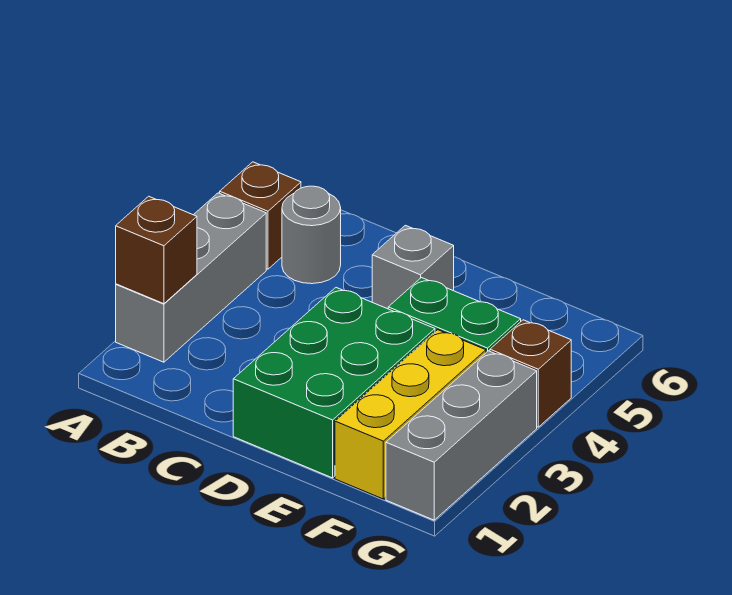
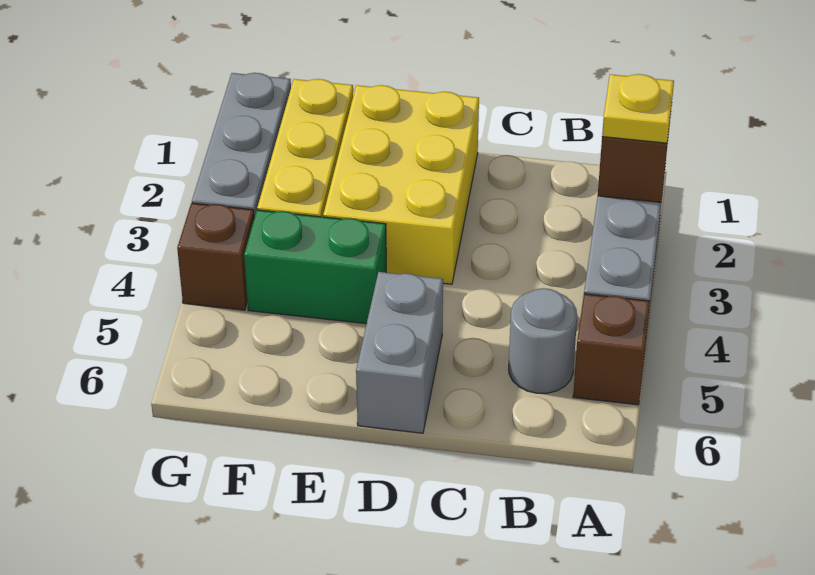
none -> yellow 1x1 plate [602,74,674,143]
green 2x3 brick [233,288,435,478] -> yellow 2x3 brick [323,85,479,284]
grey 1x1 brick [372,225,454,309] -> grey 1x2 brick [356,272,443,433]

